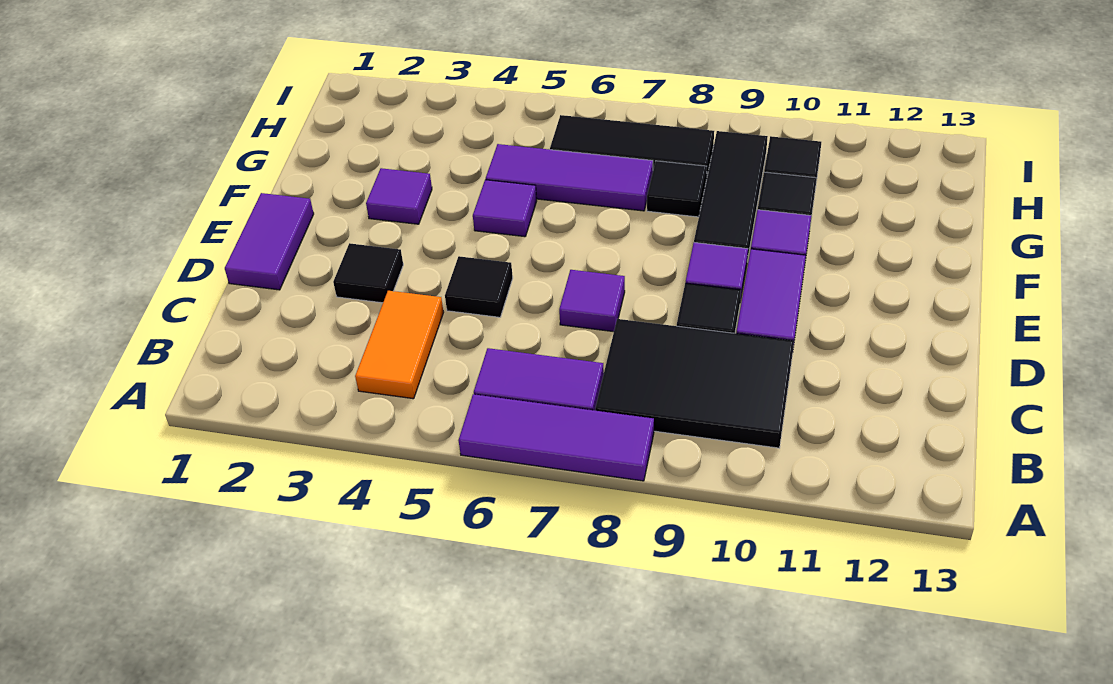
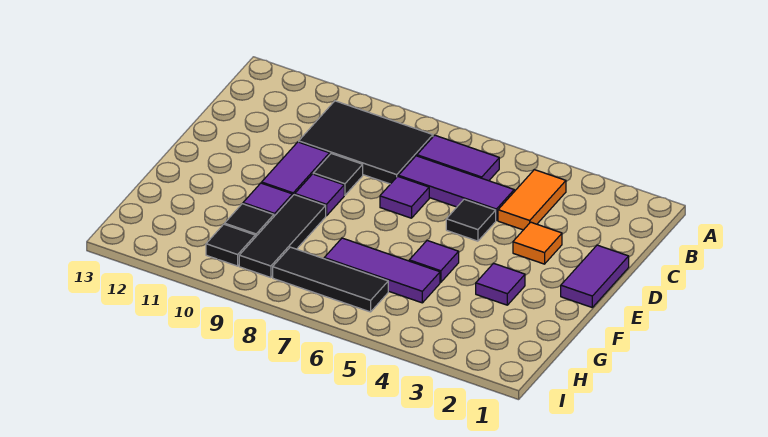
purple 1x3 tile [459,394,654,481] -> purple 1x3 tile moved to [398,156,514,221]
black 1x1 tile [333,243,403,303] -> orange 1x1 tile [513,222,562,264]
black 1x1 tile [647,161,707,217] -> none

